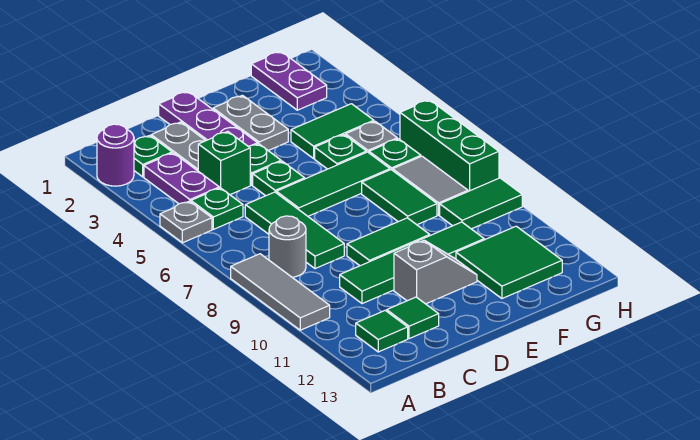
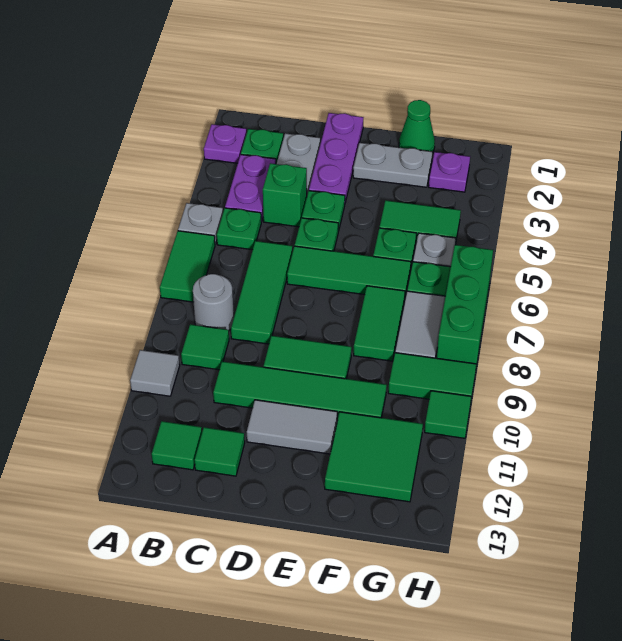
purple 1x1 round brick [97,124,134,186] -> purple 1x1 plate [204,124,247,163]
none -> green 1x2 tile [160,231,215,302]
grey 1x3 tile [231,254,330,330] -> grey 1x1 tile [130,350,180,396]
none -> green 1x1 tile [181,324,229,370]
grey 1x2 slope [394,240,477,304] -> grey 1x2 tile [247,400,337,454]
grey 1x2 plate [213,95,288,150] -> grey 1x2 plate turned to [353,143,432,187]
none -> green 1x1 cone [399,100,435,153]
purple 1x2 plate [251,51,327,110] -> purple 1x1 plate [429,152,470,192]
none -> green 1x1 tile [425,391,471,438]

